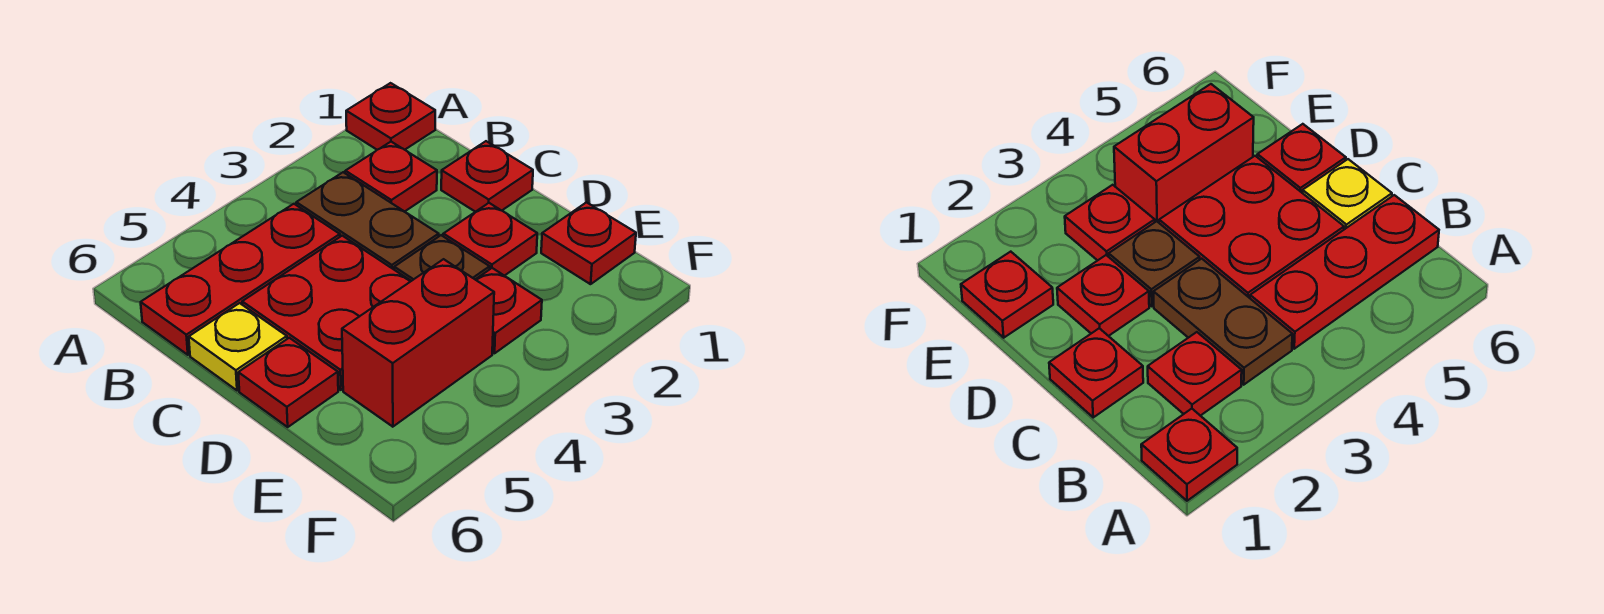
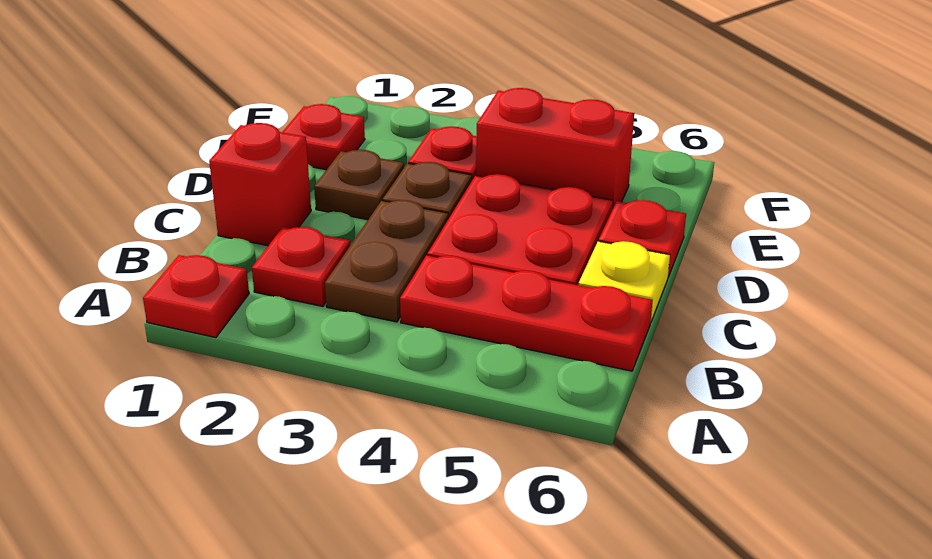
red 1x1 plate [441,141,533,212] -> red 1x1 brick [209,123,311,246]
red 1x1 plate [443,203,537,276] -> brown 1x1 plate [314,150,404,220]

